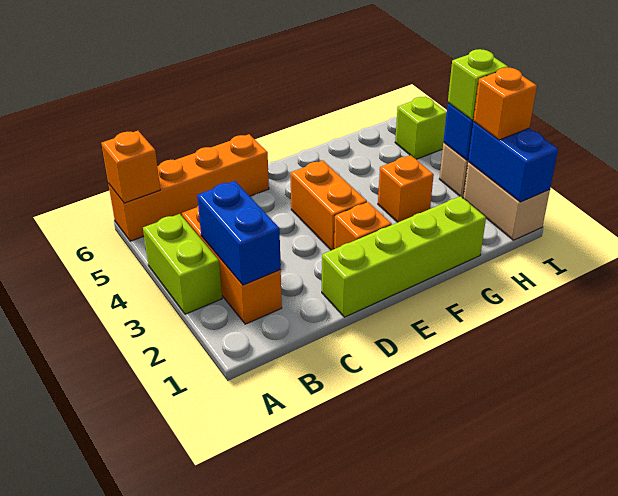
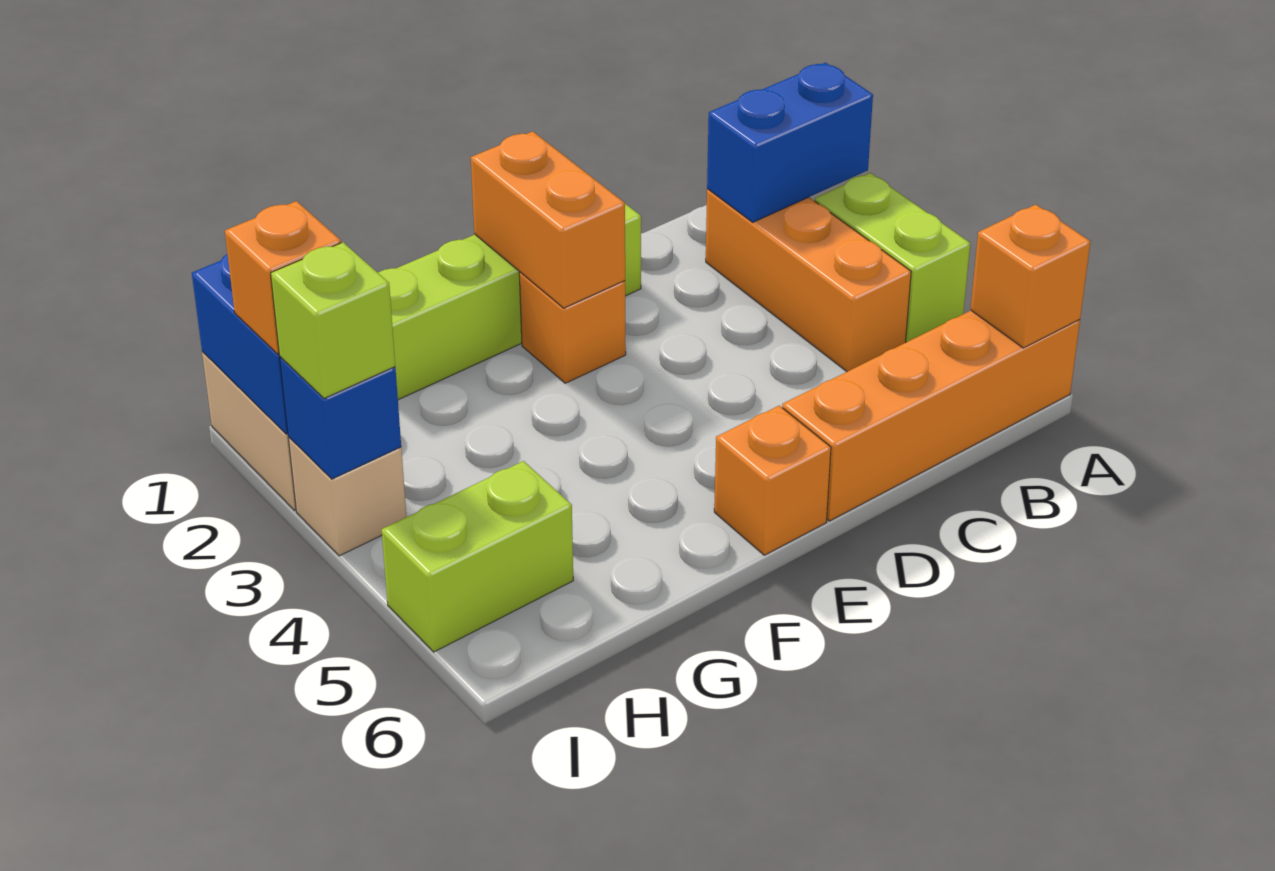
blue 1x2 brick [197,181,281,285] -> blue 1x2 brick turned to [707,63,873,222]
orange 1x2 brick [291,160,367,250] -> orange 1x2 brick moved to [471,131,625,308]
orange 1x1 brick [378,155,434,222] -> orange 1x1 brick moved to [714,406,831,555]
lime 1x1 brick [395,97,447,159] -> lime 1x2 brick [382,461,573,652]

